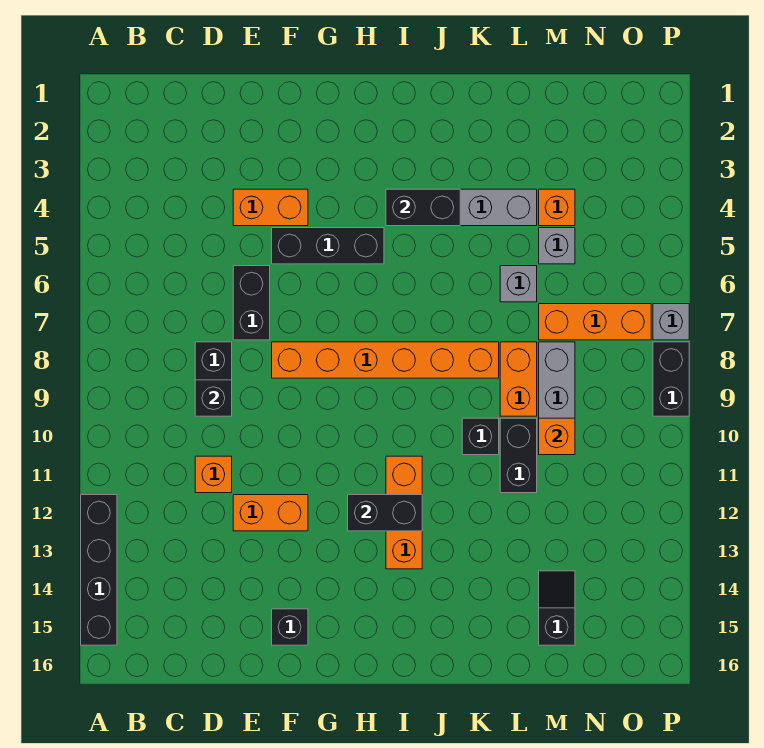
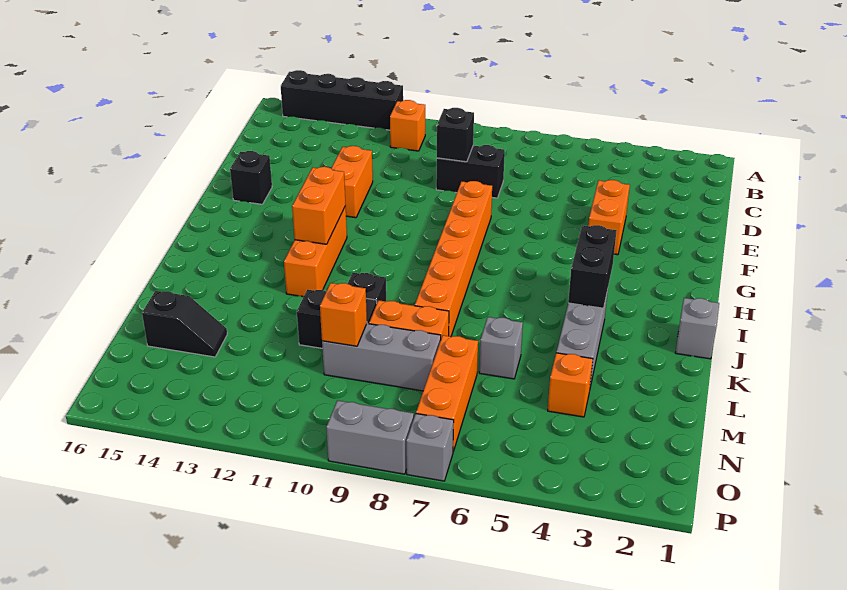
orange 1x1 brick [195,456,232,493] -> orange 1x1 brick moved to [390,100,425,151]
black 1x2 brick [233,266,270,340] -> none
black 1x3 brick [272,228,384,264] -> none
black 1x2 brick [348,495,422,531] -> orange 1x2 brick [292,167,345,244]
orange 1x3 brick [386,456,422,569] -> orange 1x3 brick turned to [284,206,347,297]
grey 1x1 brick [539,228,575,264] -> grey 1x1 brick moved to [676,298,719,359]
black 1x2 brick [653,342,689,416] -> grey 1x2 brick [326,400,414,474]

